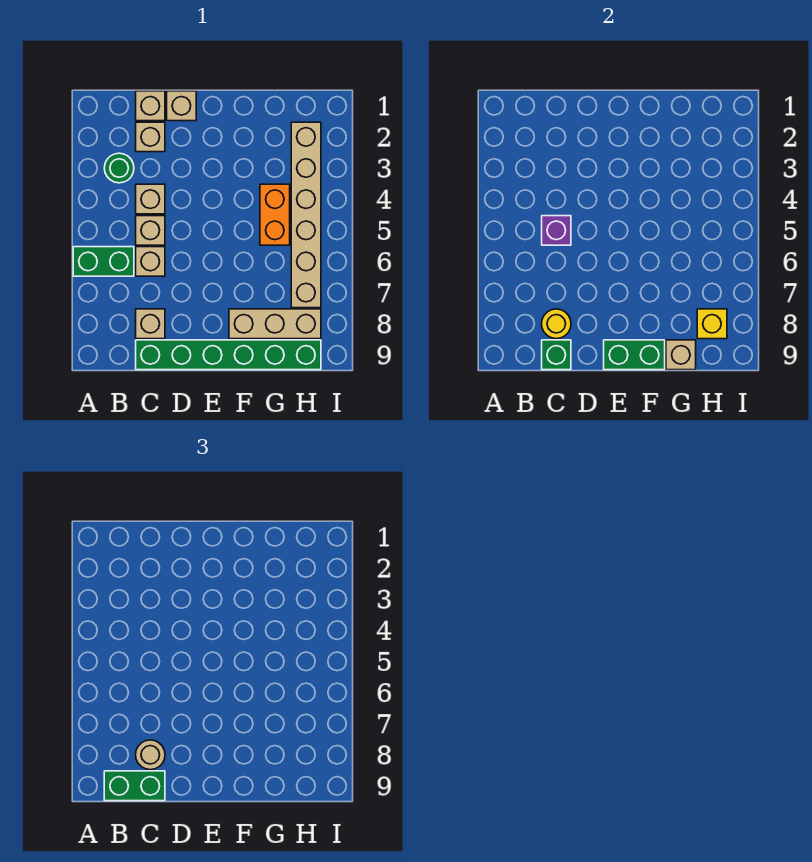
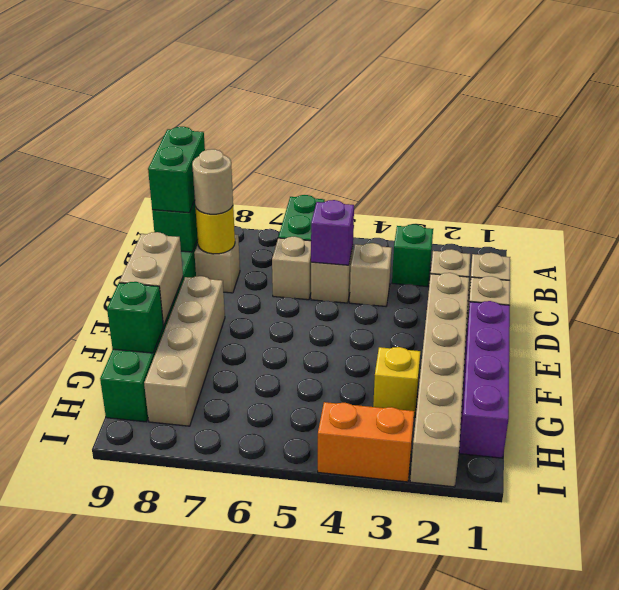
green 1x1 round brick [104,153,134,183] -> green 1x1 brick [392,224,433,287]
none -> purple 1x4 brick [459,301,510,458]
green 1x2 brick [604,340,665,370] -> tan 1x2 brick [119,232,183,326]
tan 1x3 brick [229,309,321,339] -> tan 1x4 brick [144,276,225,426]
orange 1x2 brick [260,184,290,245] -> orange 1x2 brick moved to [318,402,414,482]
tan 1x1 brick [666,340,696,370] -> green 1x1 brick [107,282,163,353]
tan 1x6 brick [291,122,321,308] -> tan 1x6 brick turned to [410,273,469,487]
yellow 1x1 brick [697,309,727,339] -> yellow 1x1 brick moved to [373,347,420,417]

